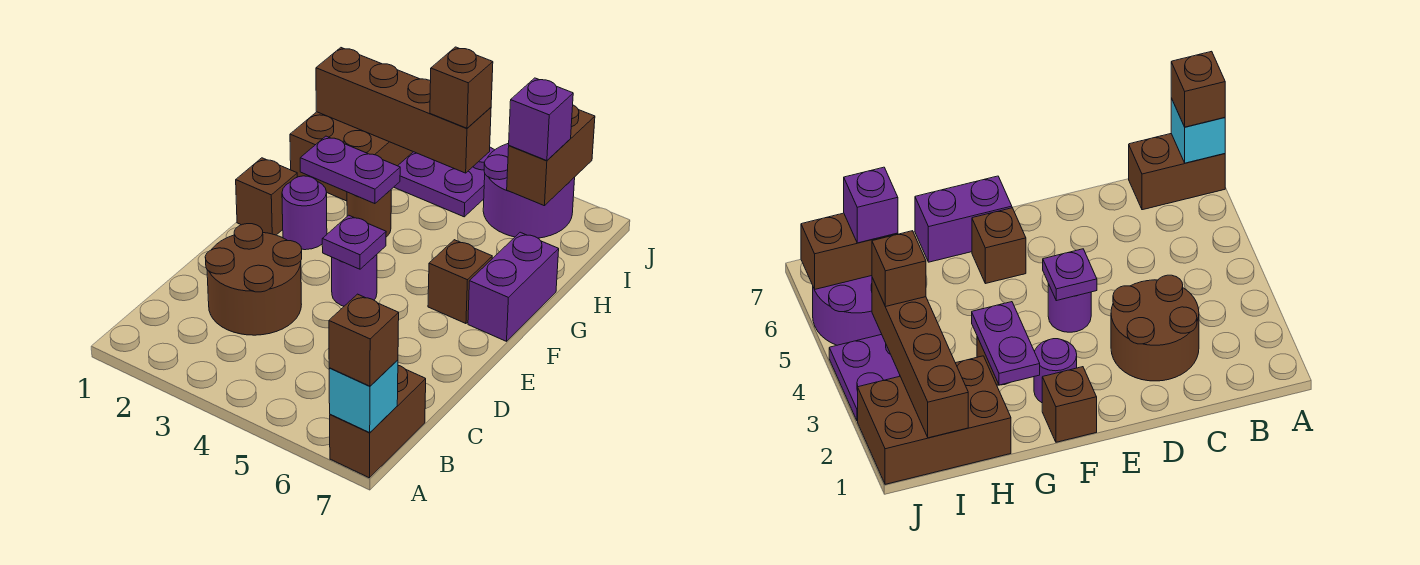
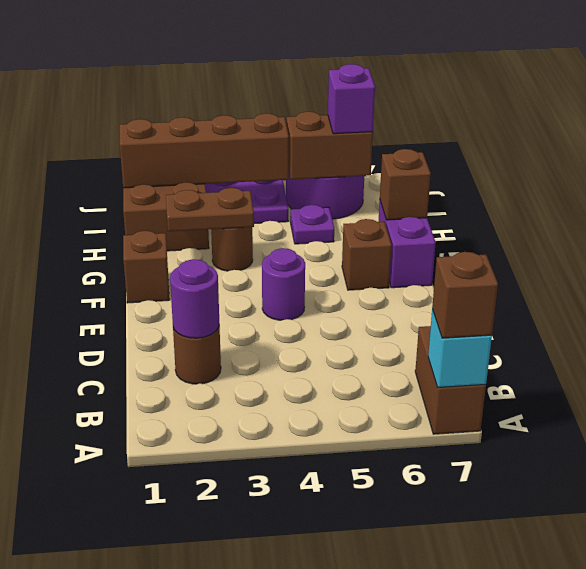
brown 2x2 round brick [205,224,302,335] -> brown 1x1 round brick [173,325,221,384]
purple 1x1 plate [322,215,386,269] -> purple 1x1 plate moved to [290,205,334,244]
purple 1x1 round brick [282,176,327,250] -> purple 1x1 round brick moved to [170,259,219,338]
purple 1x2 plate [300,136,400,204] -> brown 1x2 plate [166,188,254,231]
brown 1x1 brick [430,47,493,128] -> brown 1x1 brick moved to [380,149,431,220]
brown 1x2 brick [507,105,595,206] -> brown 1x2 brick turned to [287,112,373,180]

